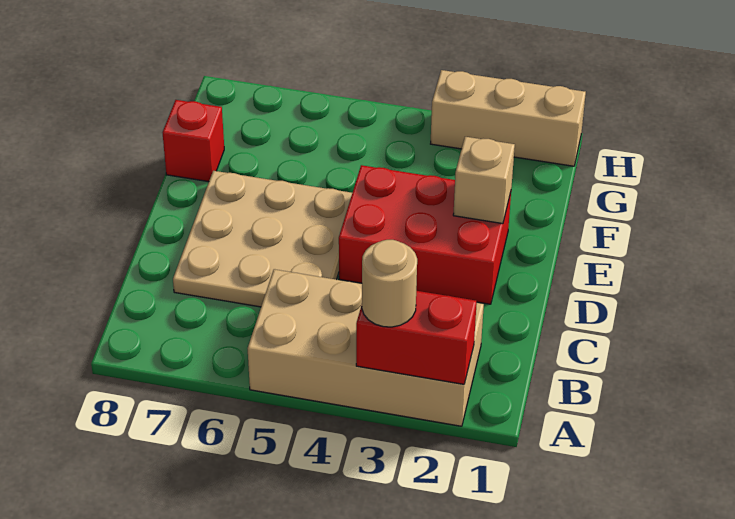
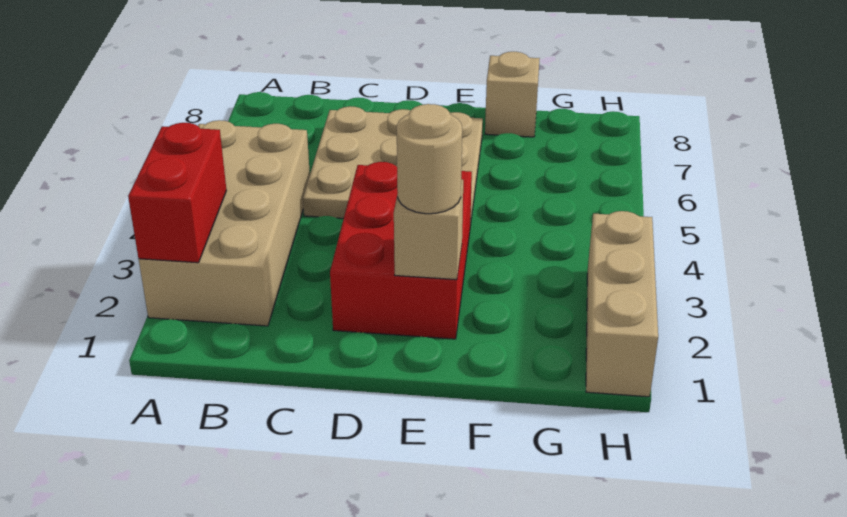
tan 1x1 round brick [362,240,417,327] -> tan 1x1 round brick moved to [397,104,462,214]
red 1x1 brick [162,100,224,182] -> tan 1x1 brick [485,52,540,137]

